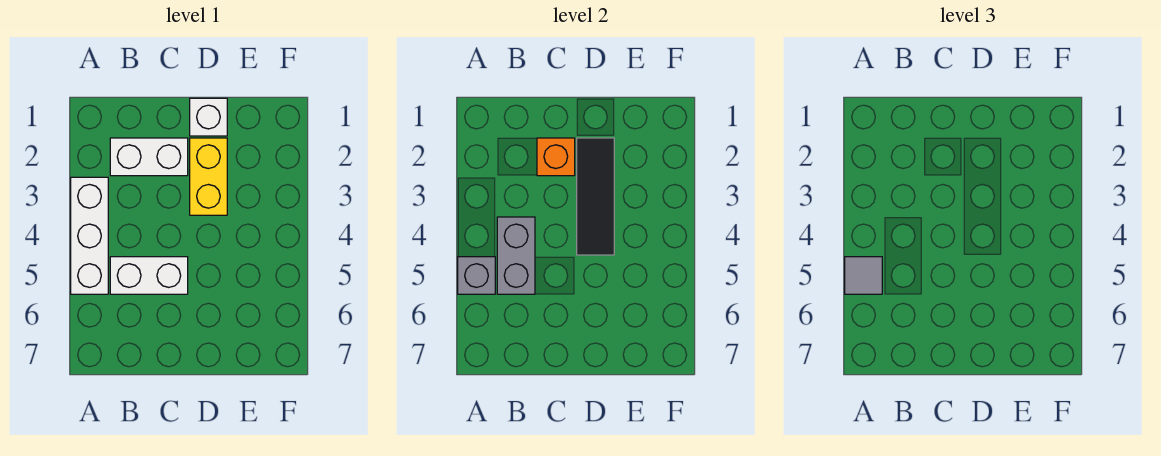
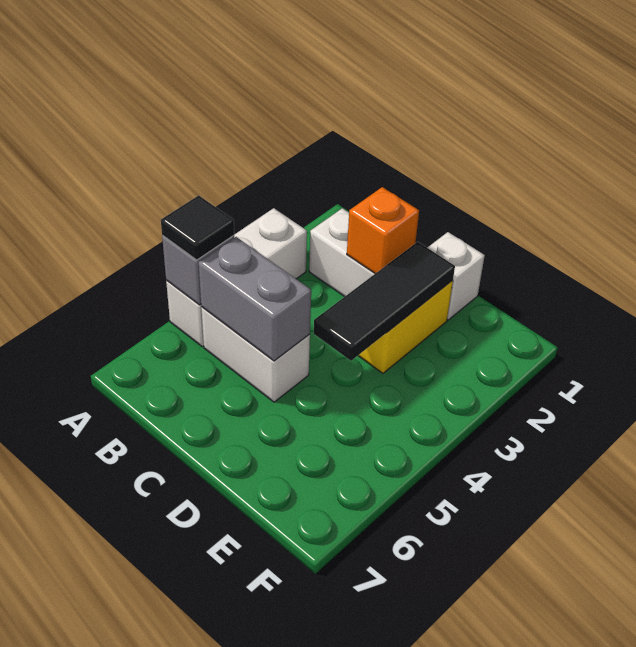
grey 1x1 tile [845,257,882,294] -> black 1x1 tile [161,195,234,260]
grey 1x2 brick [497,217,535,294] -> grey 1x2 brick turned to [199,237,311,361]

